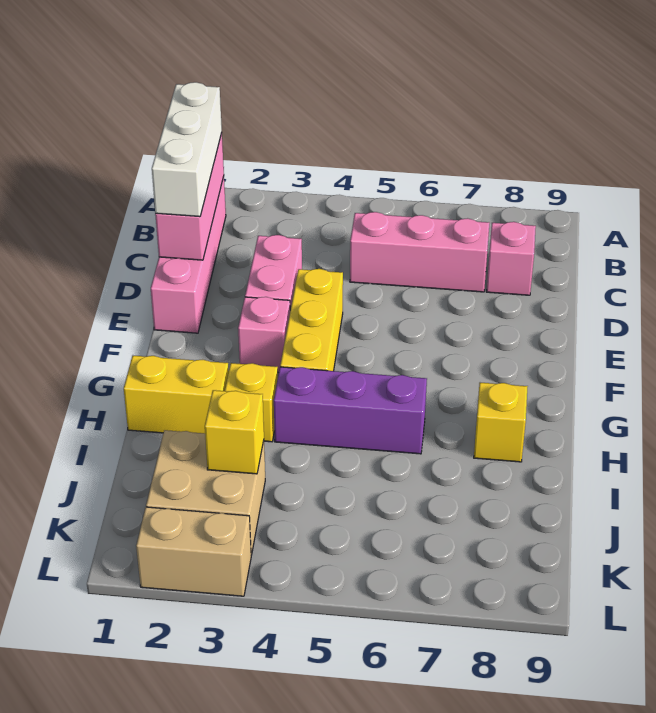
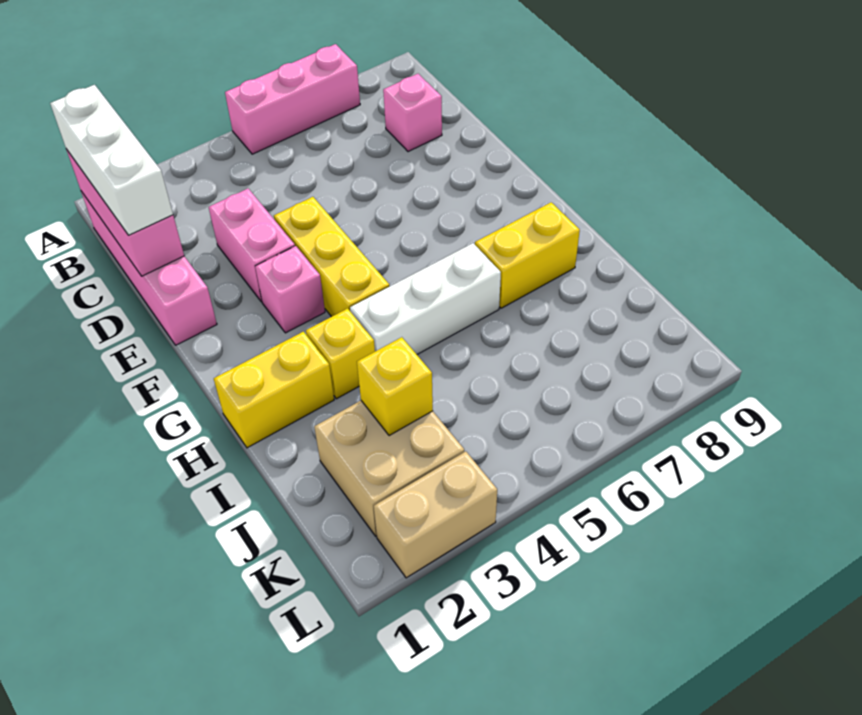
pink 1x3 brick [350,212,490,292] -> pink 1x3 brick moved to [225,44,360,154]
purple 1x3 brick [274,367,427,454] -> white 1x3 brick [350,243,501,354]
yellow 1x1 brick [474,383,528,462] -> yellow 1x2 brick [475,202,580,308]

